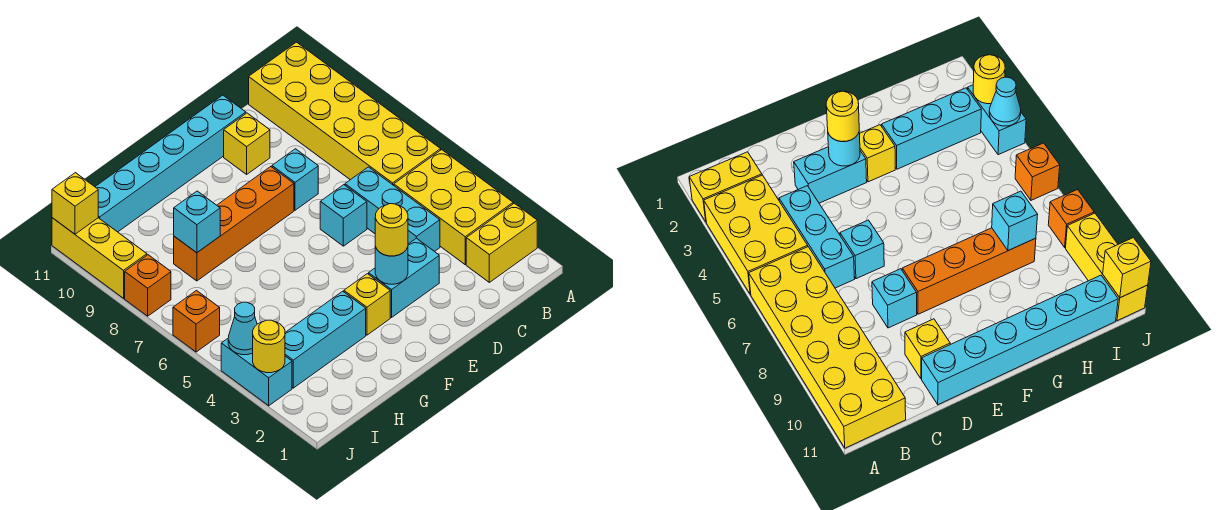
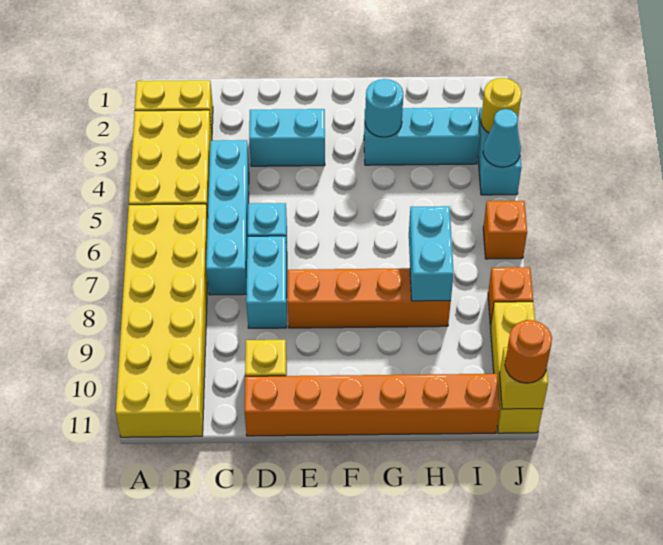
cyan 1x3 brick [345,167,440,252] -> cyan 1x4 brick [206,140,249,295]
cyan 1x1 brick [272,149,318,210] -> cyan 1x2 brick [246,236,287,328]
cyan 1x6 brick [95,95,246,232] -> orange 1x6 brick [245,374,500,436]
cyan 1x1 round brick [375,247,408,284] -> cyan 1x1 round brick moved to [365,79,403,137]
yellow 1x1 round brick [375,204,408,256] -> none
yellow 1x1 brick [344,274,390,335] -> none
cyan 1x1 brick [174,191,220,253] -> cyan 1x2 brick [409,206,454,301]
none -> orange 1x1 round brick [505,320,552,383]

